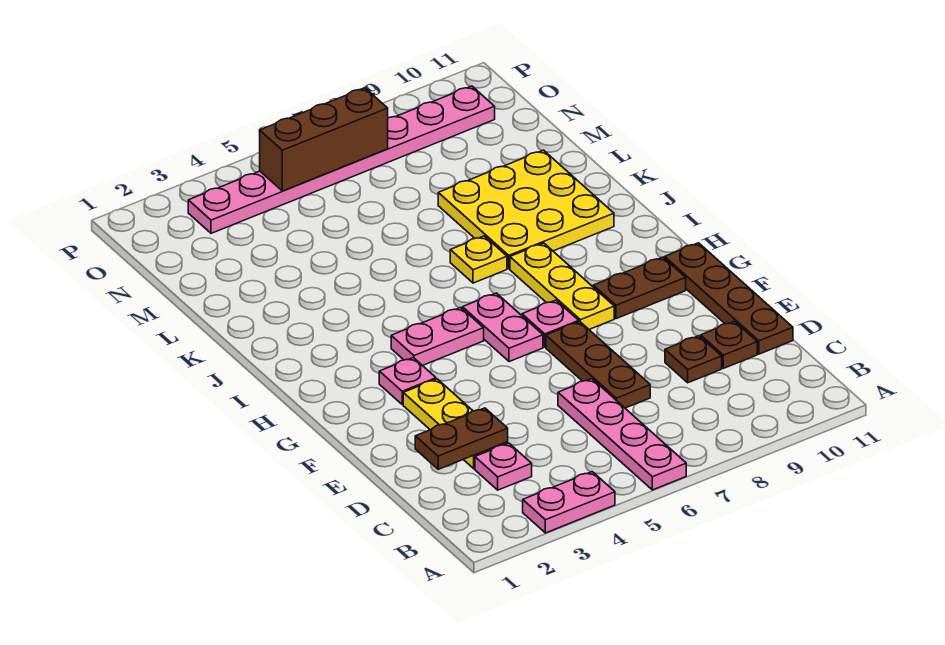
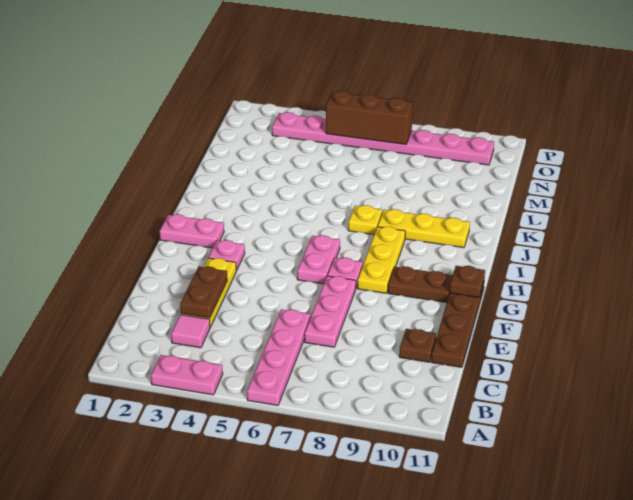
pink 1x1 plate [475,443,532,490] -> pink 1x1 tile [171,315,210,348]
brown 1x2 plate [415,408,508,469] -> brown 1x2 plate turned to [180,267,227,318]
brown 1x3 plate [546,322,650,408] -> pink 1x3 plate [305,276,356,347]
brown 1x1 plate [665,336,722,383] -> brown 1x1 plate moved to [450,266,485,297]
pink 1x2 plate [391,307,484,366] -> pink 1x2 plate moved to [160,214,224,248]
yellow 3x3 plate [438,150,614,269] -> yellow 1x3 plate [378,209,470,248]

